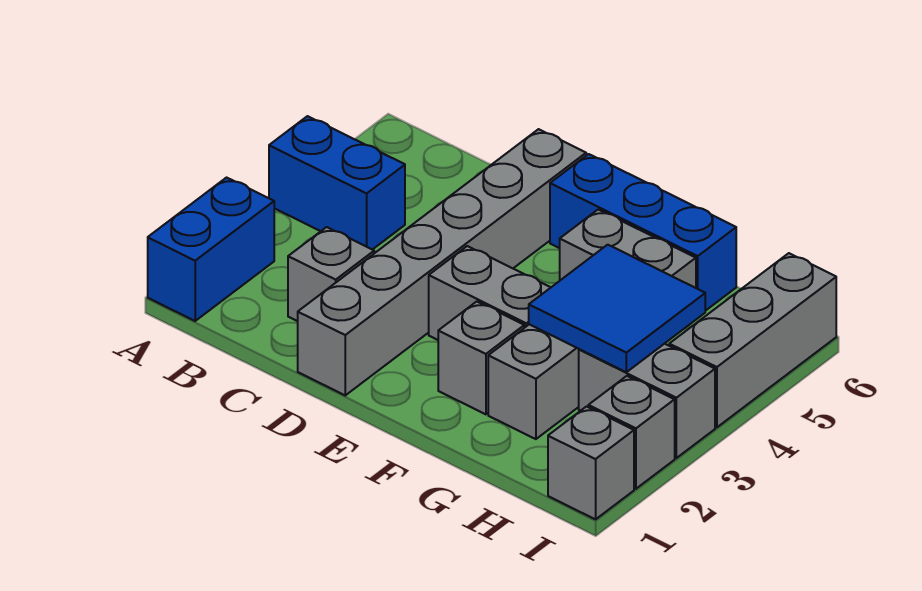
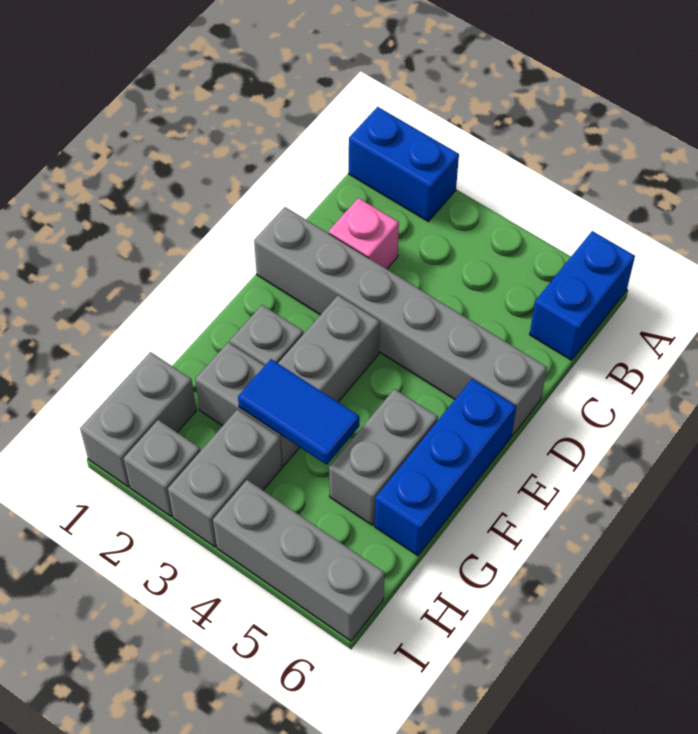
blue 1x2 brick [269,116,405,250] -> blue 1x2 brick moved to [530,231,635,360]
grey 1x1 brick [288,227,374,321] -> pink 1x1 brick [329,198,399,269]
blue 2x2 tile [529,245,705,372] -> blue 1x2 tile [238,359,359,465]
grey 1x1 brick [548,407,634,519] -> grey 1x2 brick [80,352,196,487]

